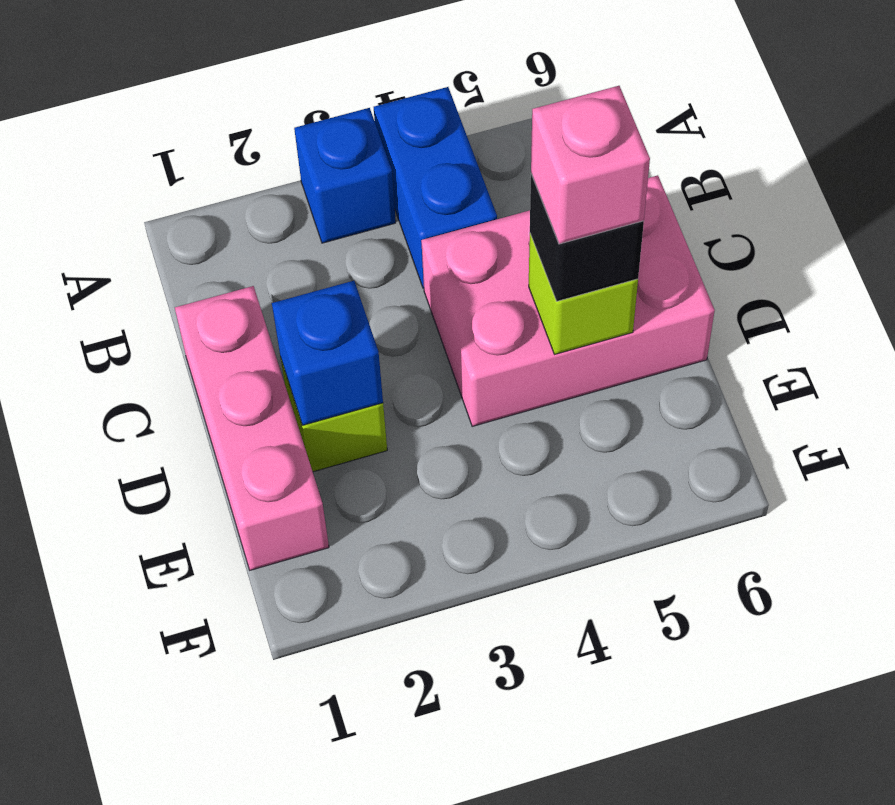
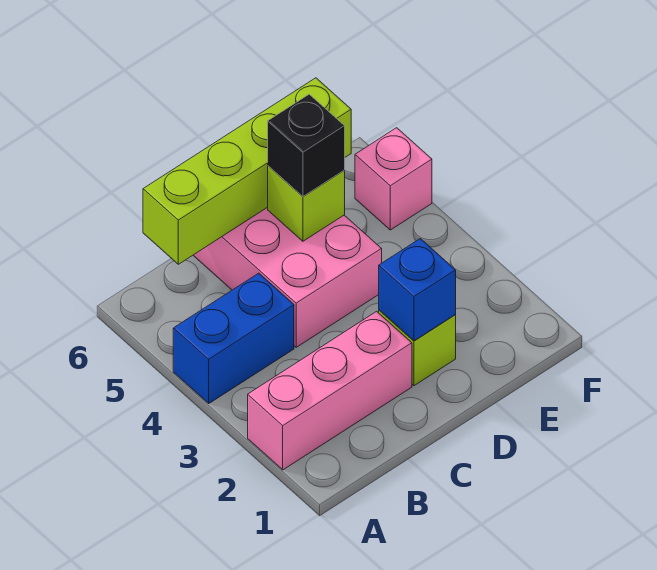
blue 1x1 brick [294,108,396,243] -> none
none -> lime 1x4 brick [143,78,351,264]
pink 1x3 brick [175,286,329,570] -> pink 1x3 brick moved to [248,311,412,470]
pink 1x1 brick [531,86,650,244] -> pink 1x1 brick moved to [355,128,432,230]

